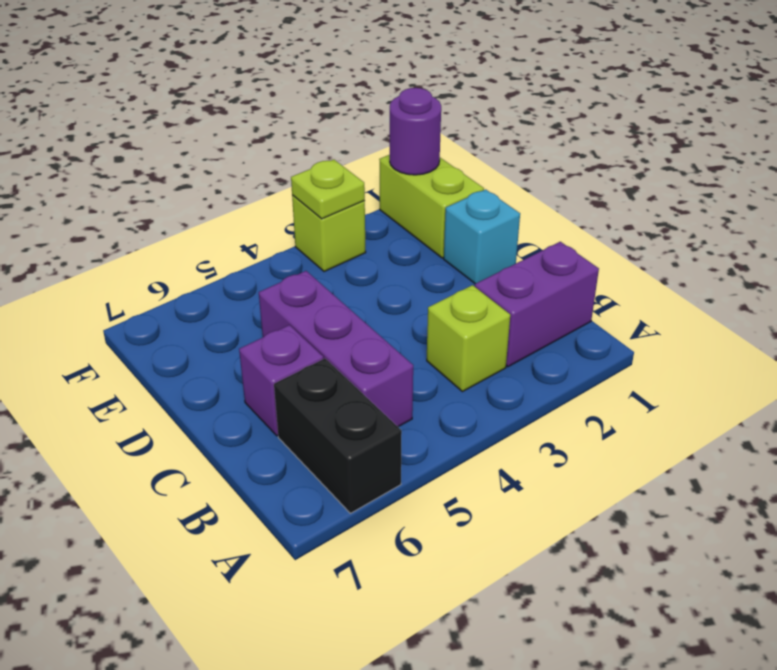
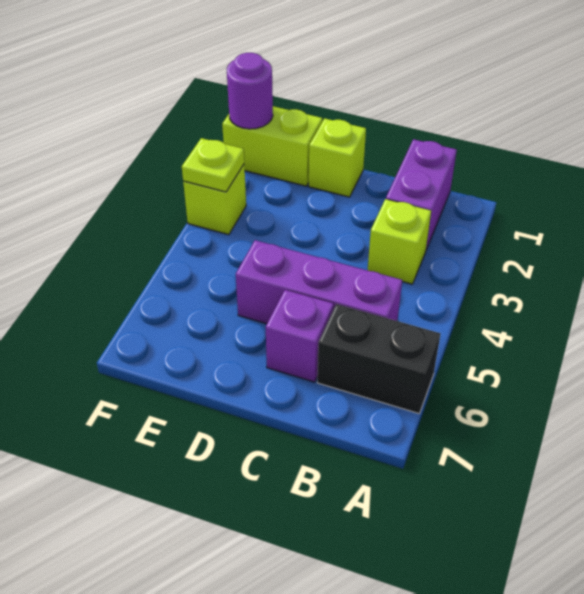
cyan 1x1 brick [444,189,520,284] -> lime 1x1 brick [309,118,366,197]

